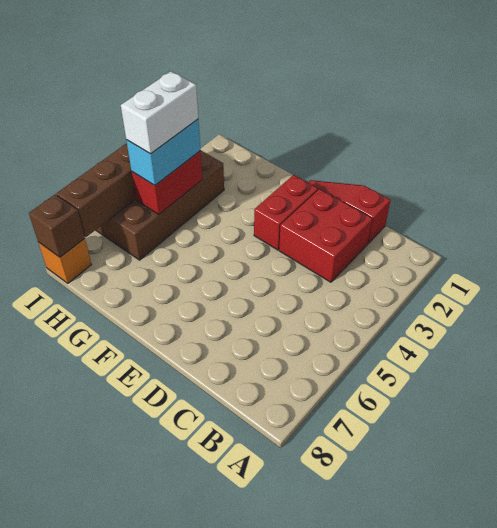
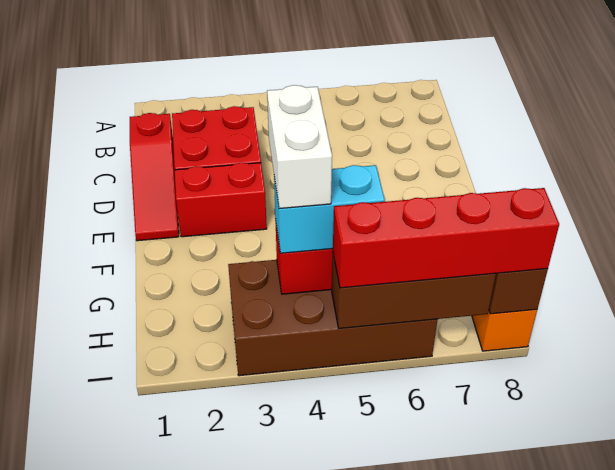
white 1x2 brick [121,71,198,154] -> white 1x2 brick turned to [267,85,332,209]
none -> red 1x4 brick [333,188,559,288]

